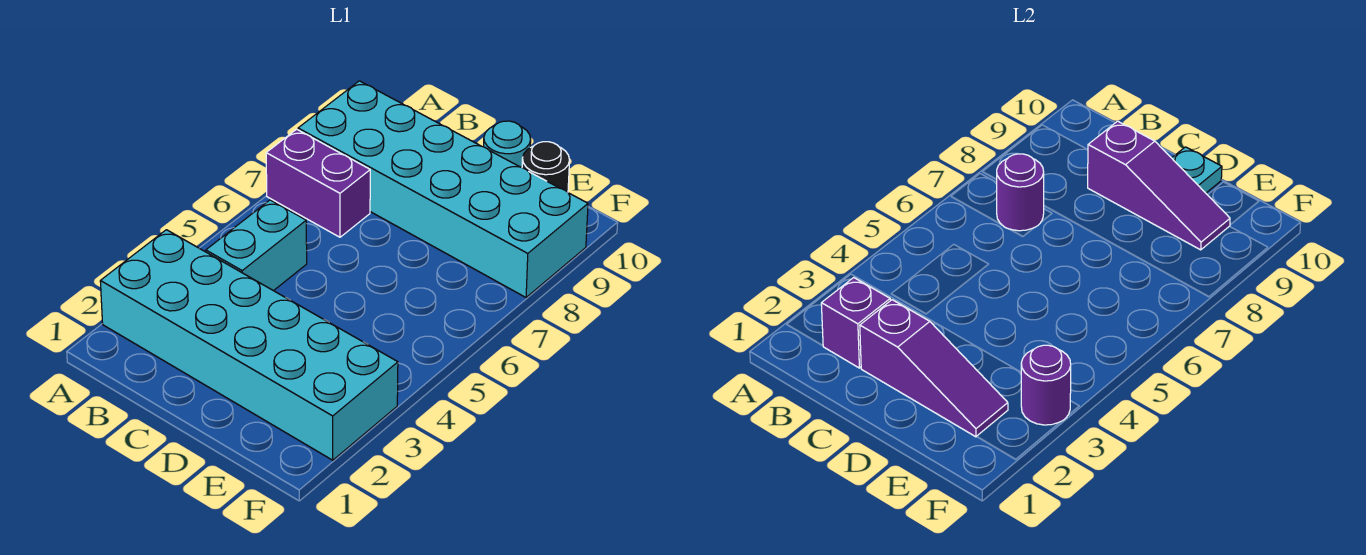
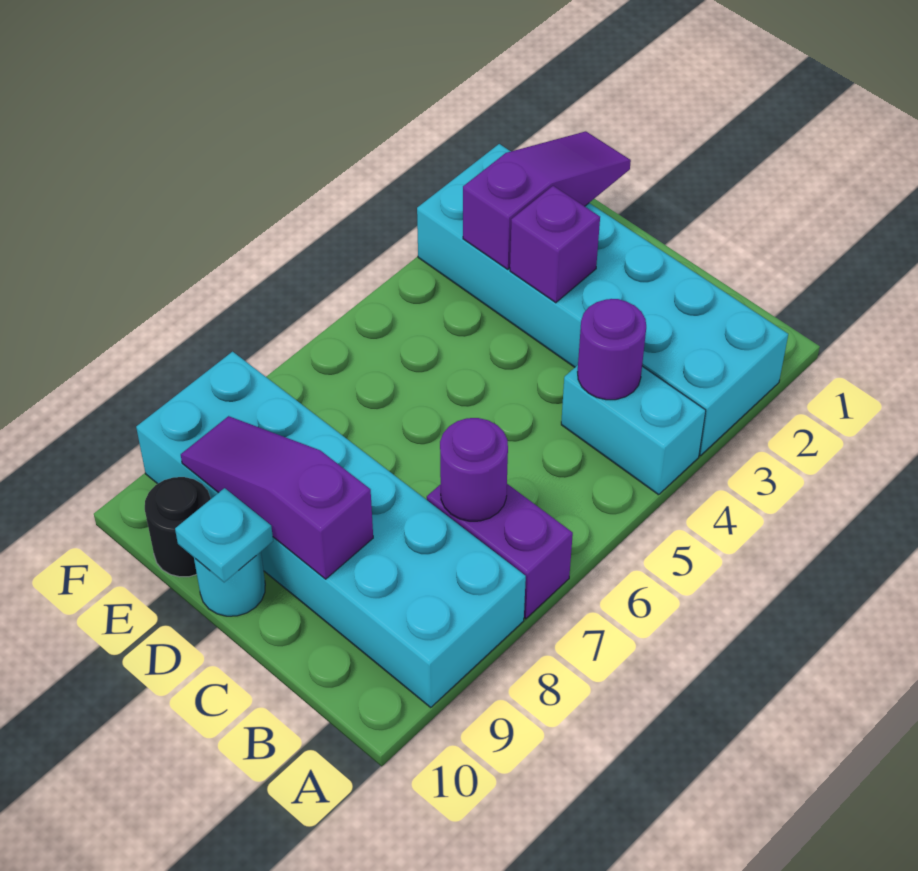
purple 1x1 brick [821,278,890,368] -> purple 1x1 brick moved to [510,186,600,303]
cyan 1x2 brick [206,200,307,291] -> cyan 1x2 brick turned to [561,365,706,495]
purple 1x3 slope [860,300,1008,437] -> purple 1x3 slope turned to [463,131,631,269]
purple 1x1 round brick [1021,345,1071,425] -> purple 1x1 round brick moved to [578,299,646,400]

